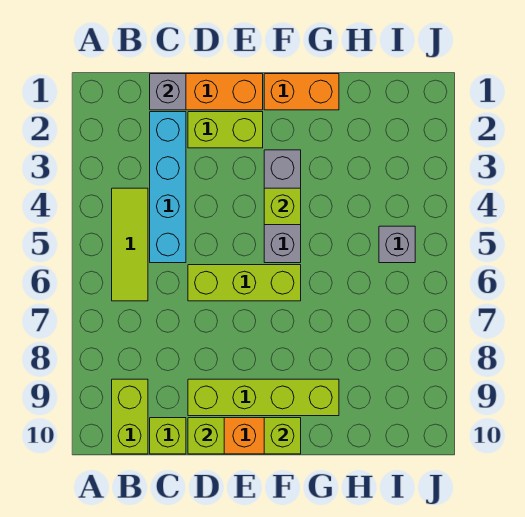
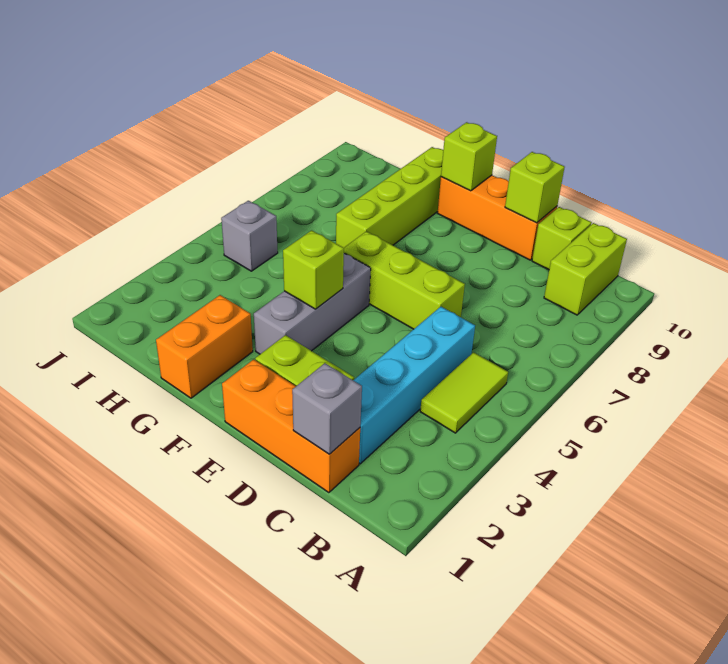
lime 1x3 tile [112,188,148,301] -> lime 1x2 tile [420,352,508,433]
lime 1x4 brick [188,379,339,416] -> lime 1x4 brick turned to [336,147,443,248]
orange 1x2 brick [264,74,339,110] -> orange 1x2 brick turned to [156,295,253,398]

